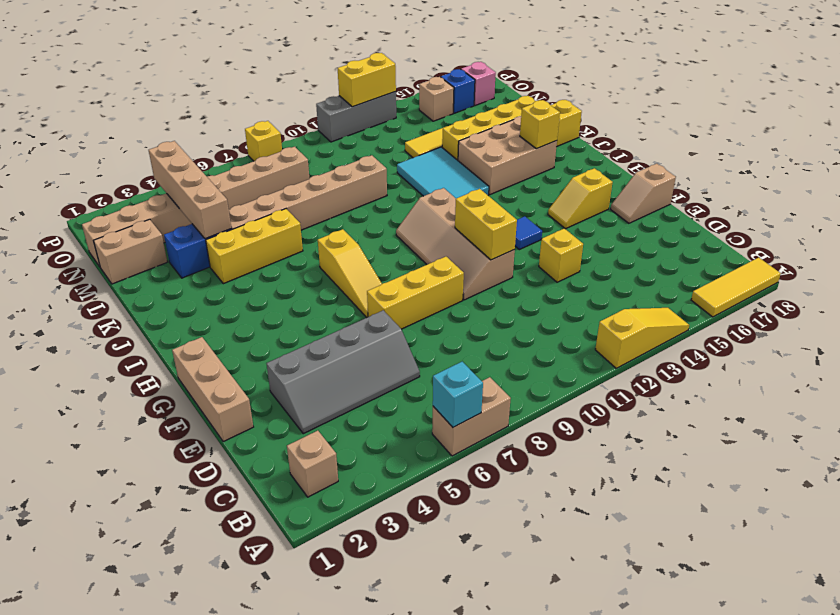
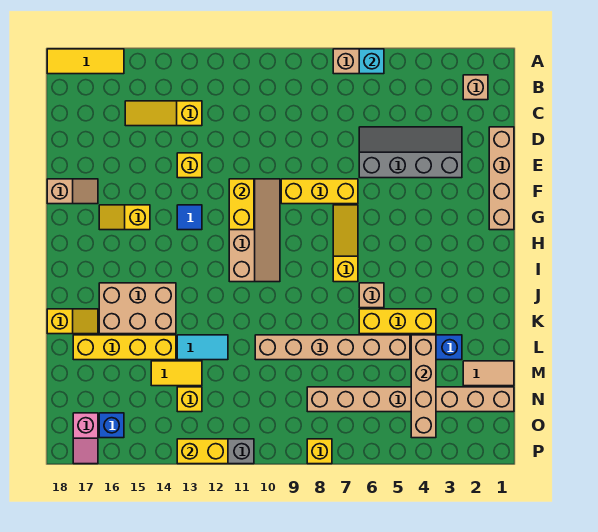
yellow 1x3 slope [595,308,689,368] -> yellow 1x3 slope moved to [125,101,202,126]
tan 1x3 brick [172,337,253,442] -> tan 1x4 brick [489,127,514,230]
yellow 1x2 slope [548,168,613,229] -> yellow 1x2 slope turned to [99,205,150,230]
cyan 2x3 tile [397,147,489,198] -> cyan 1x2 tile [177,335,228,360]
yellow 1x1 brick [520,100,560,149] -> yellow 1x1 brick moved to [177,387,202,412]
tan 1x2 brick [93,219,167,284] -> tan 1x2 tile [463,361,514,386]
tan 1x1 brick [419,77,454,121] -> tan 1x1 brick moved to [359,283,384,308]

